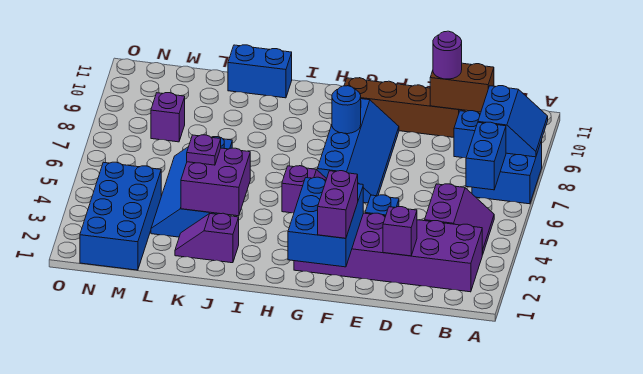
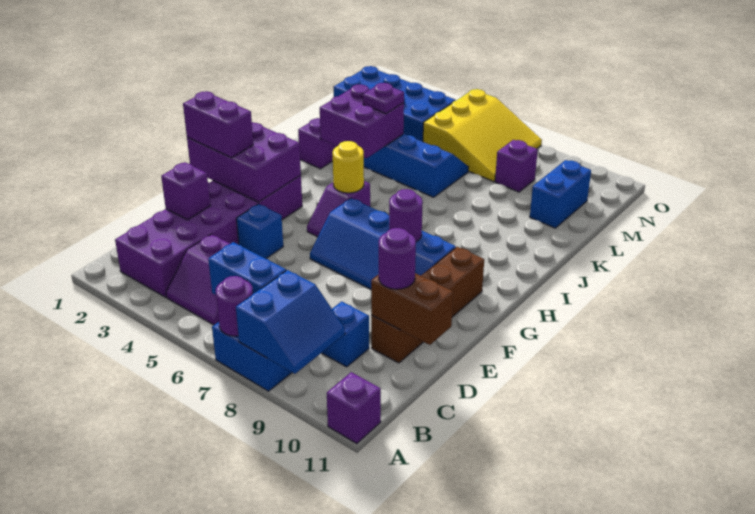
none -> purple 1x1 round brick [216,276,253,336]
blue 2x2 slope [478,86,548,157] -> blue 2x2 slope turned to [236,270,345,374]
none -> purple 1x1 brick [327,372,381,444]
brown 1x2 brick [430,63,494,112] -> brown 1x2 brick turned to [371,273,453,345]
blue 2x3 brick [288,177,363,267] -> purple 2x3 brick [187,122,301,202]
blue 1x1 round brick [332,86,361,134] -> purple 1x1 round brick [389,189,423,242]
none -> yellow 1x1 round brick [333,141,364,193]
blue 1x2 brick [228,45,292,98] -> blue 1x2 brick moved to [530,160,591,228]
none -> yellow 3x3 slope [423,89,542,181]

